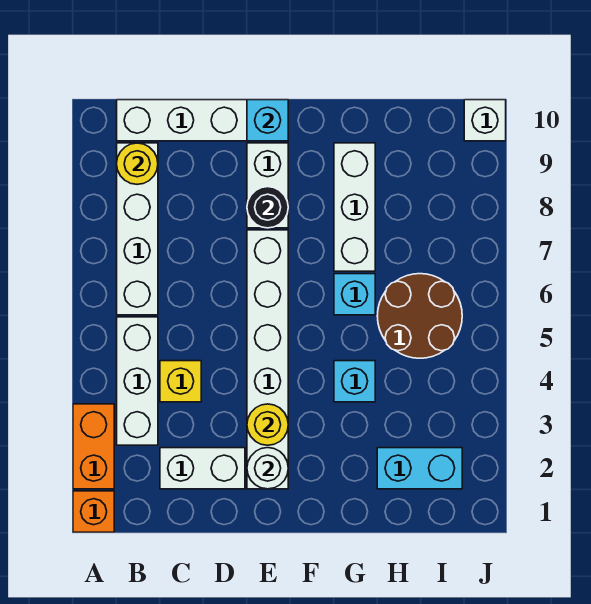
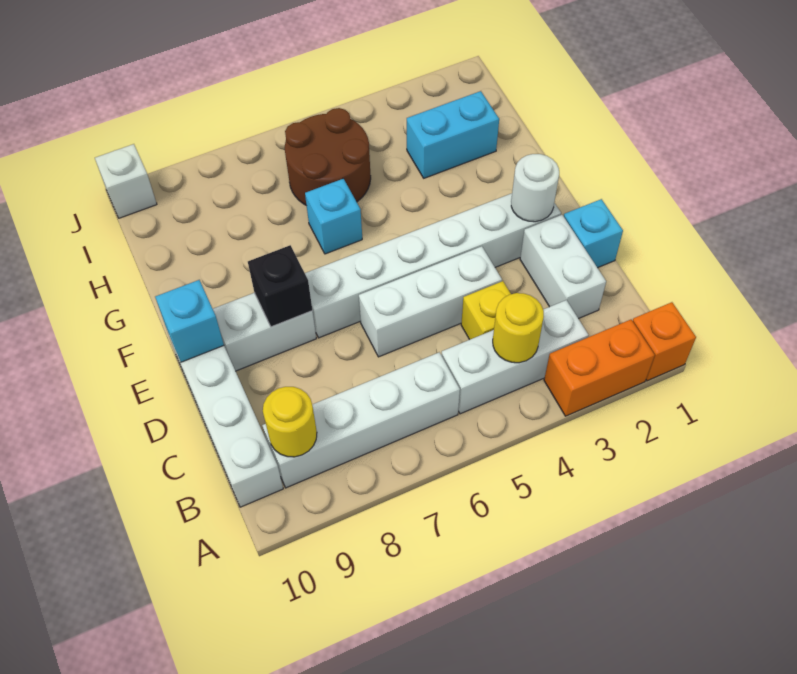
yellow 1x1 round brick [247,404,288,445] -> yellow 1x1 round brick moved to [493,293,544,363]
black 1x1 round brick [247,187,288,228] -> black 1x1 brick [248,245,312,327]
cyan 1x1 brick [334,361,375,402] -> cyan 1x1 brick moved to [564,199,623,268]
white 1x3 brick [334,143,375,271] -> white 1x3 brick moved to [359,246,502,357]
cyan 1x2 brick [377,448,462,489] -> cyan 1x2 brick turned to [407,91,499,178]

